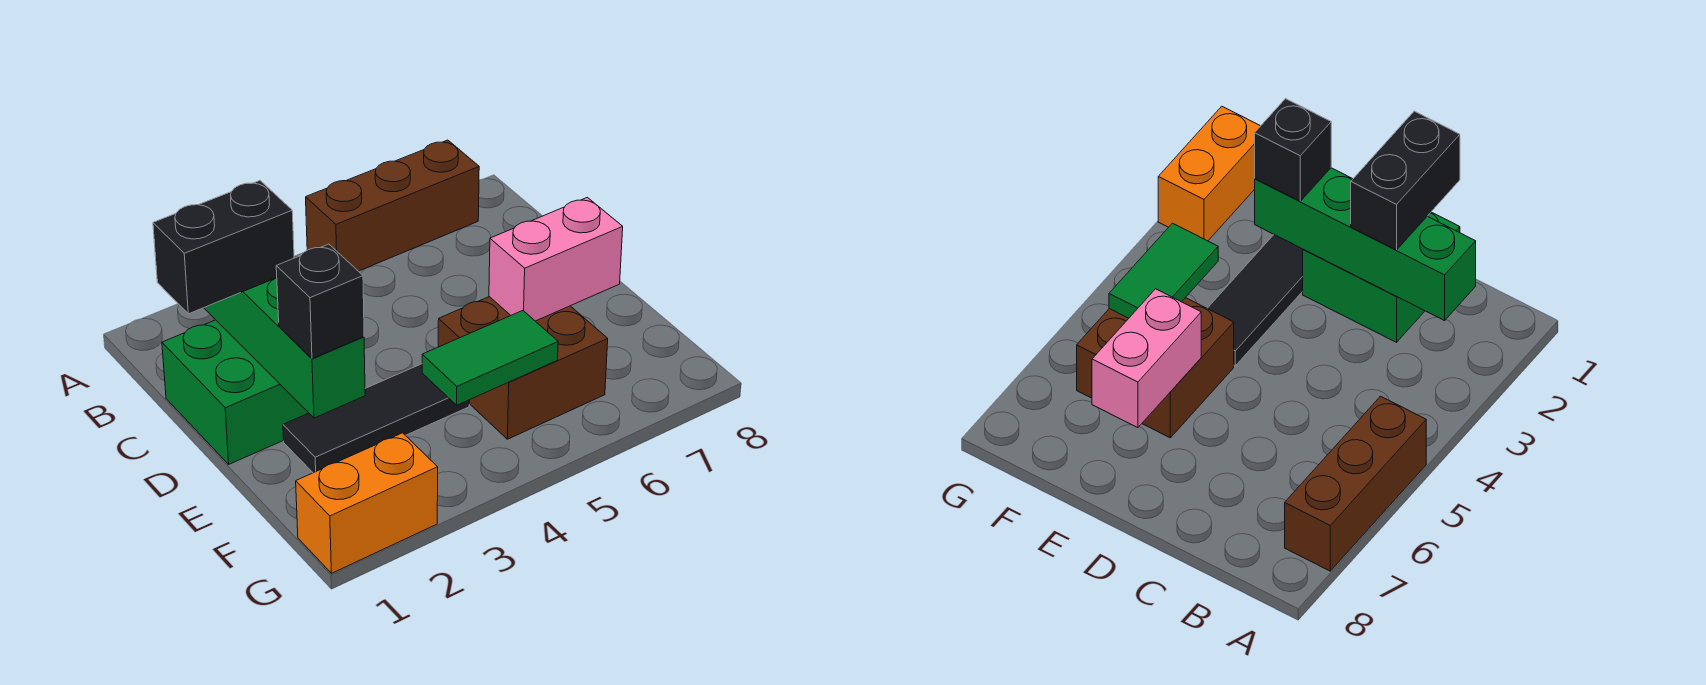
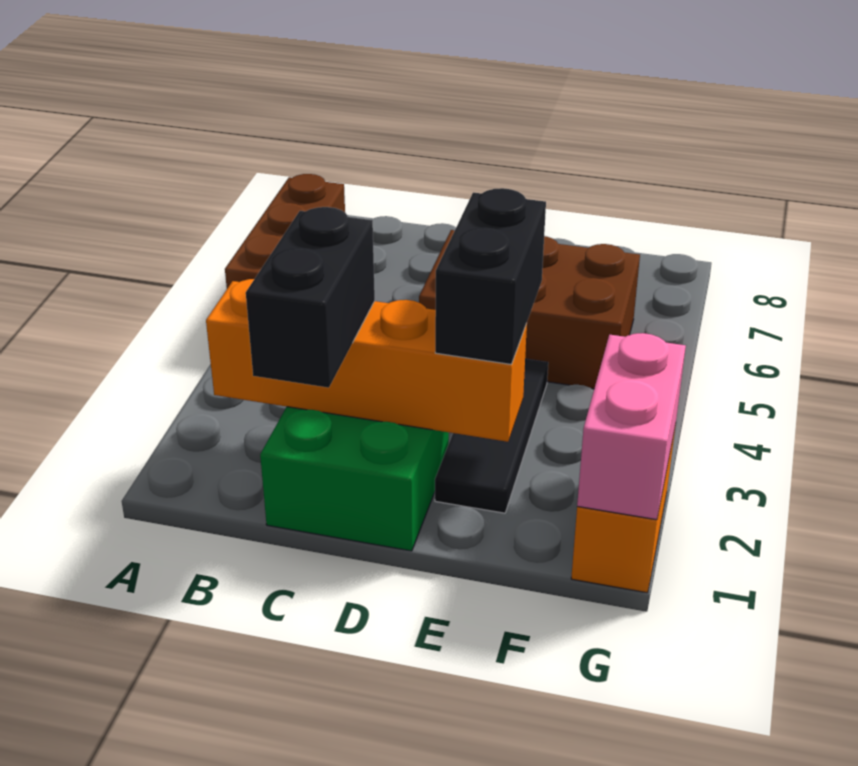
green 1x4 brick [204,278,365,418] -> orange 1x4 brick [206,279,527,442]
black 1x1 brick [276,244,364,359] -> black 1x2 brick [435,188,546,364]
brown 2x2 brick [438,297,608,439] -> brown 2x3 brick [419,230,640,389]
pink 1x2 brick [489,197,623,321] -> pink 1x2 brick moved to [577,333,686,520]
green 1x2 tile [422,311,558,405] -> none

